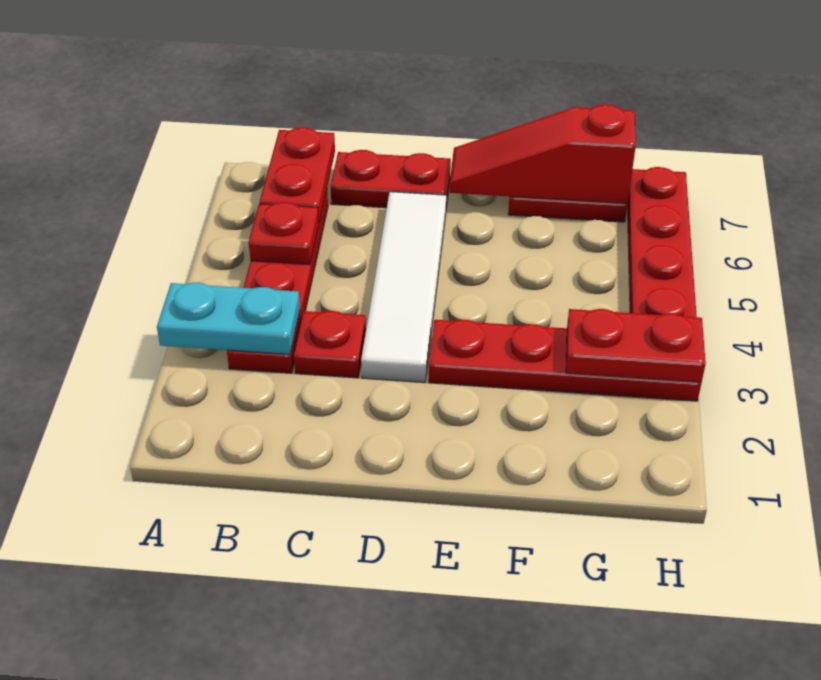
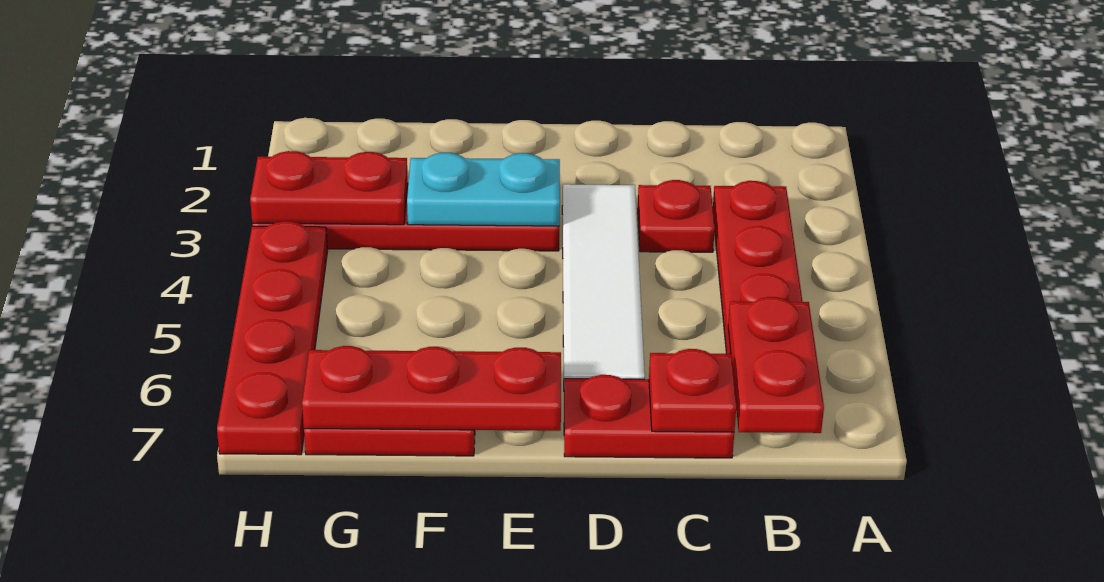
cyan 1x2 plate [157,283,300,354] -> cyan 1x2 plate moved to [407,153,560,226]
red 1x1 plate [249,202,319,265] -> red 1x1 plate moved to [649,349,736,432]
red 1x3 slope [449,104,636,204] -> red 1x3 plate [302,346,561,431]

